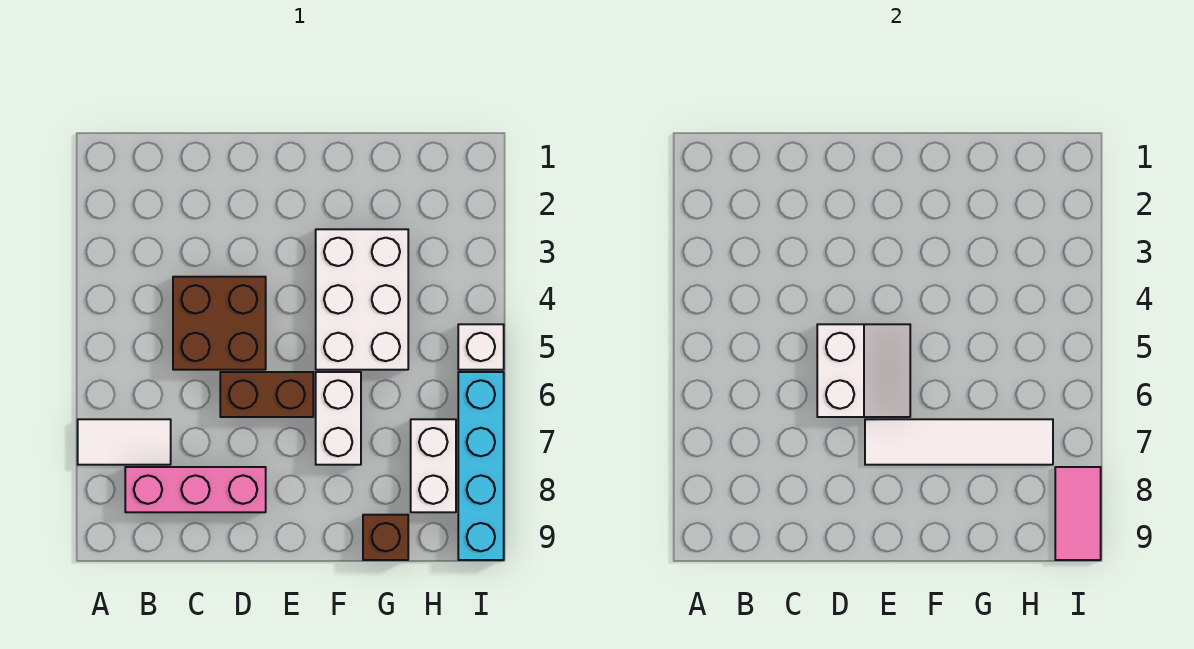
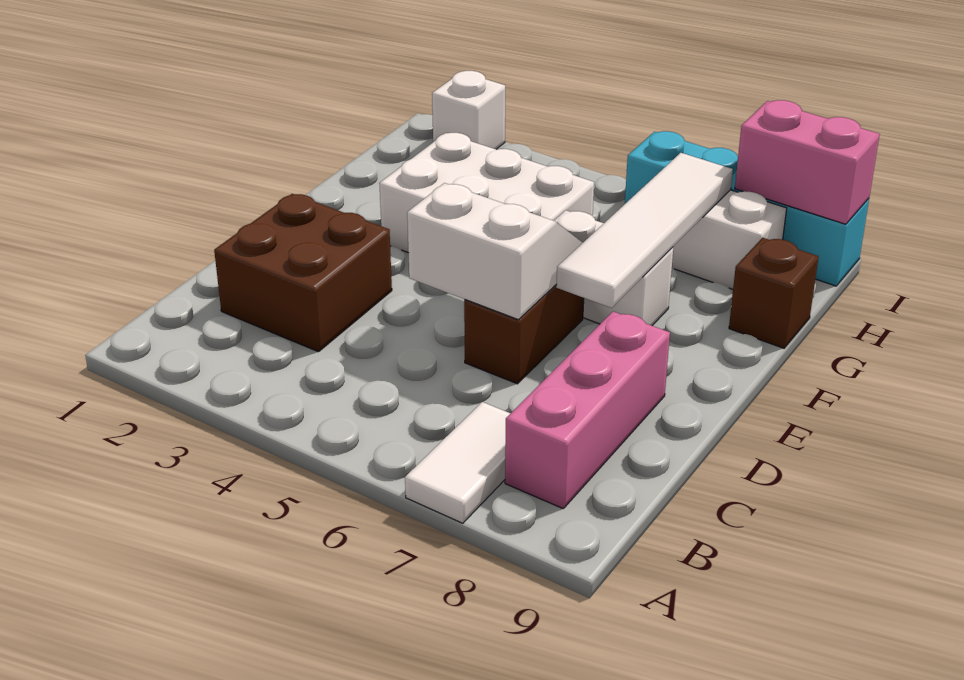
brown 2x2 brick [173,277,266,370] -> brown 2x2 brick moved to [214,194,392,352]
white 1x1 brick [458,324,504,370] -> white 1x1 brick moved to [432,71,505,149]
pink 1x2 tile [1055,467,1101,560] -> pink 1x2 brick [735,100,880,224]

